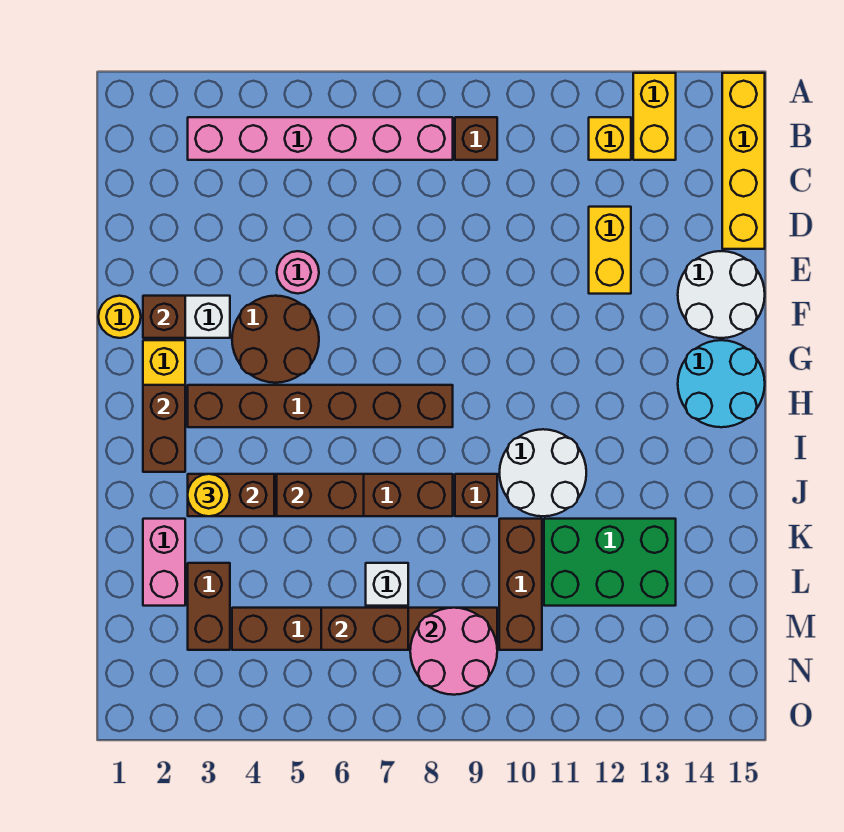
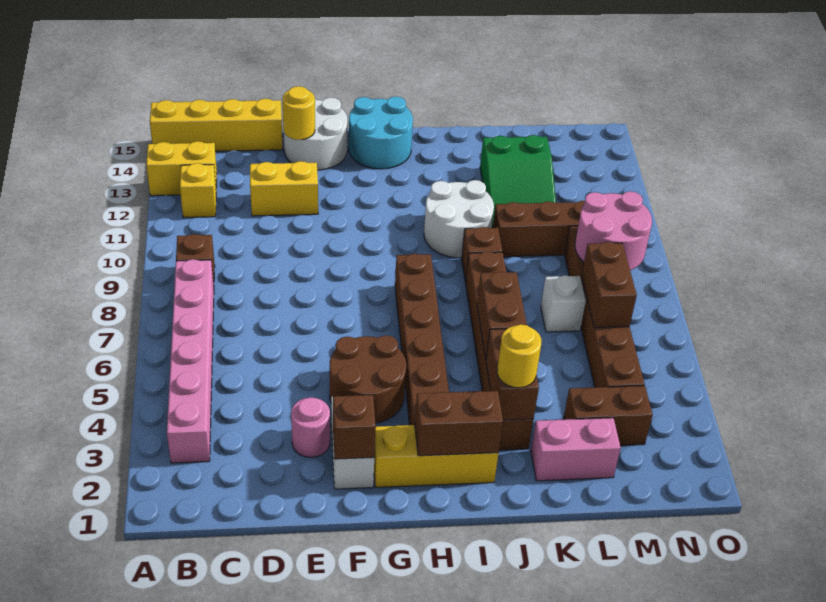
pink 1x1 round brick [277,251,319,294] -> pink 1x1 round brick moved to [291,397,330,457]
yellow 1x1 round brick [98,296,141,338] -> yellow 1x1 round brick moved to [282,86,315,140]
green 2x3 brick [544,519,676,606] -> green 2x3 slope [480,135,556,227]

